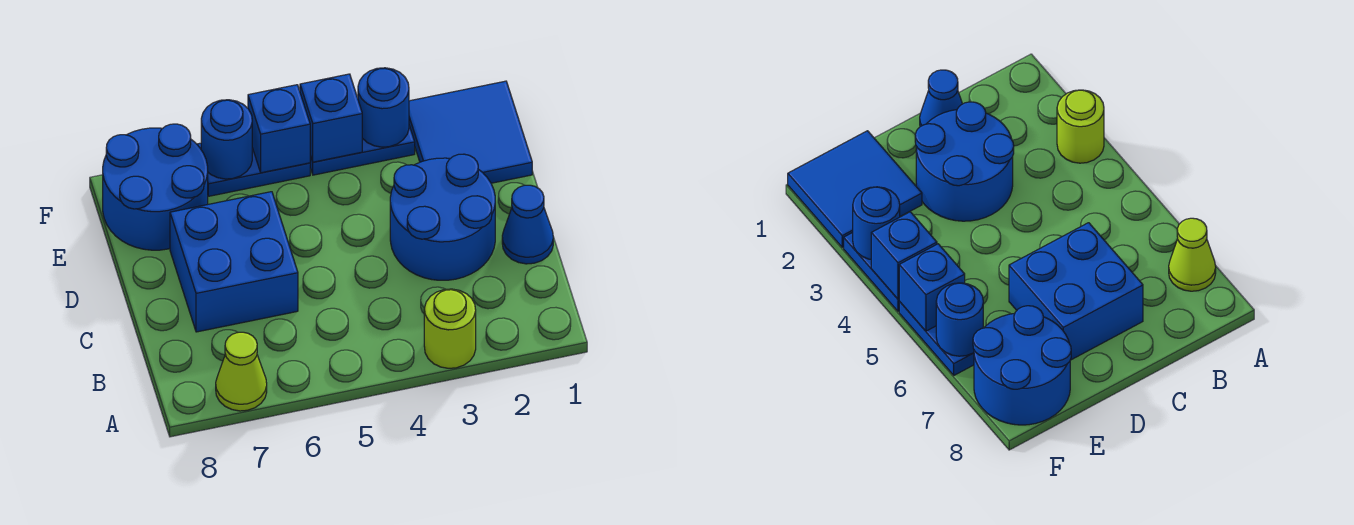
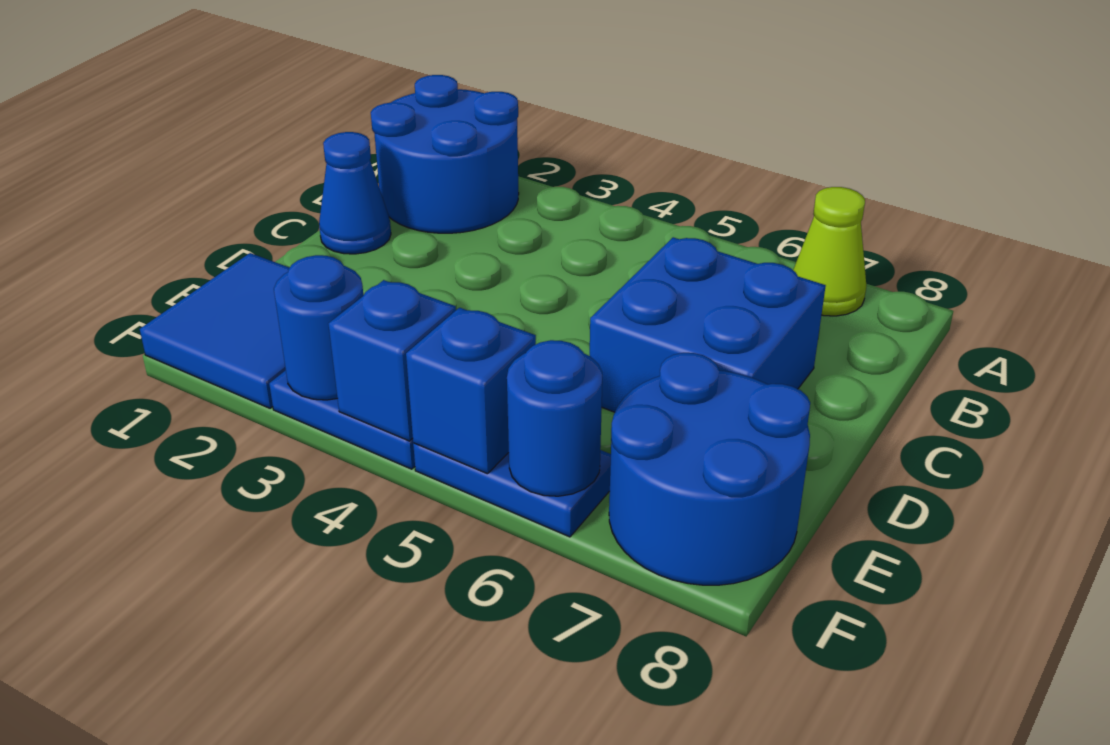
lime 1x1 round brick [424,289,476,368] -> none
blue 2x2 round brick [390,154,495,280] -> blue 2x2 round brick moved to [371,75,519,233]

